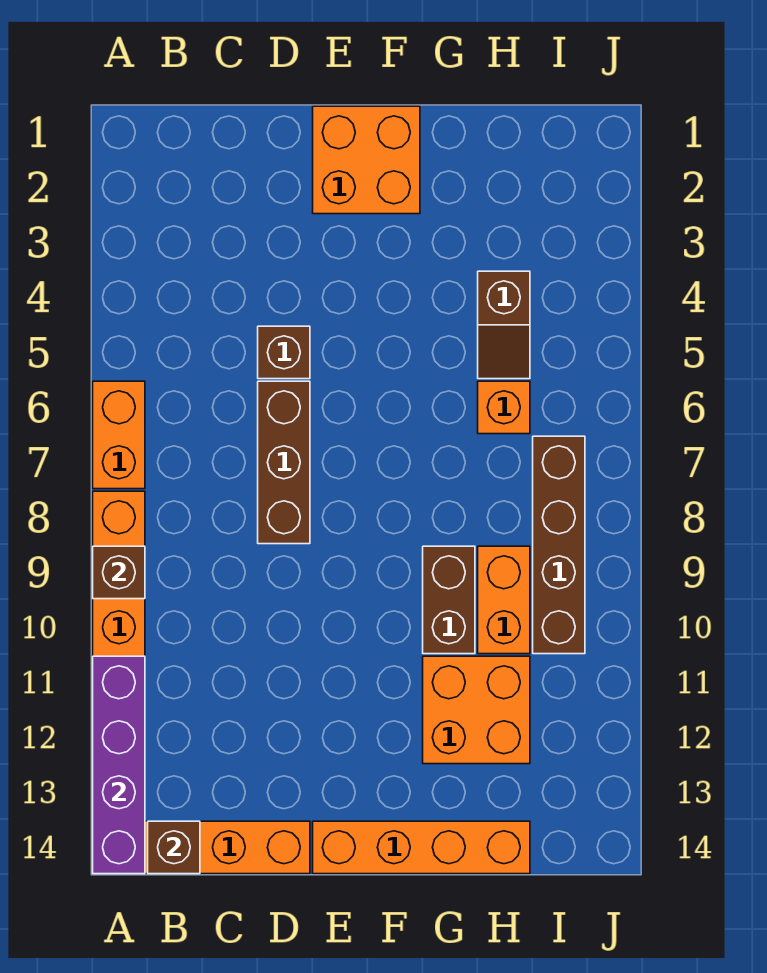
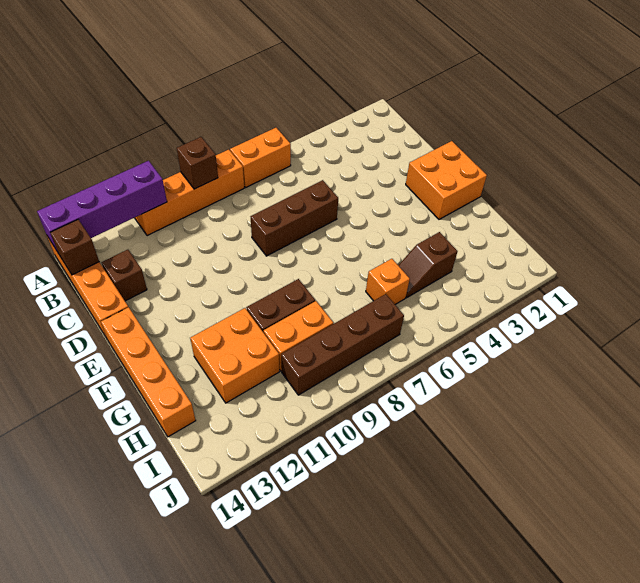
brown 1x1 brick [258,326,310,379] -> brown 1x1 brick moved to [102,250,147,301]

